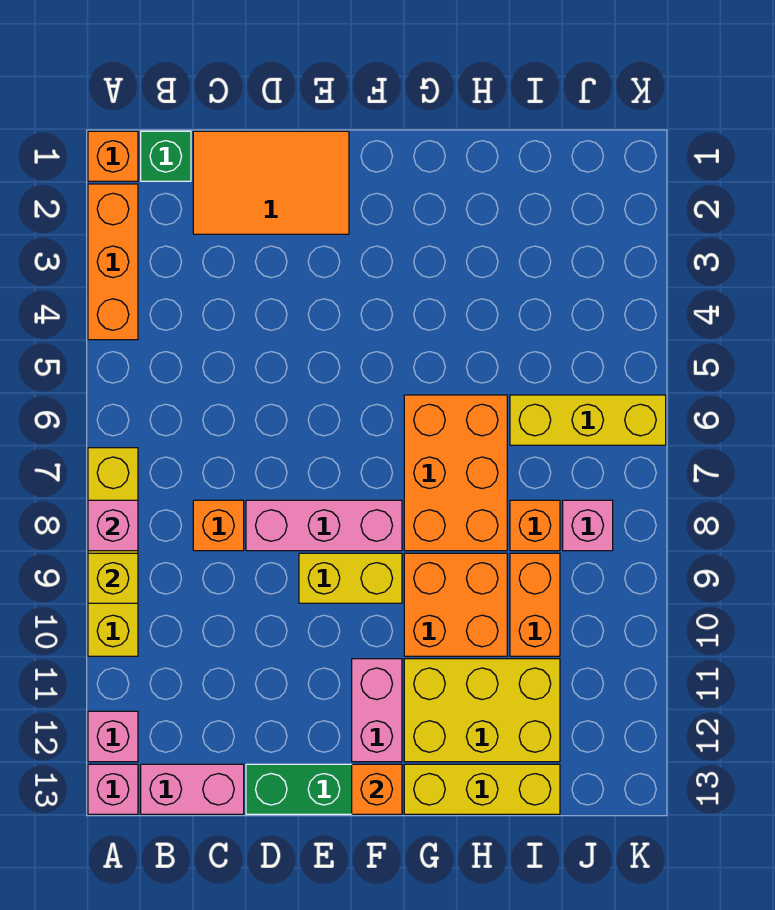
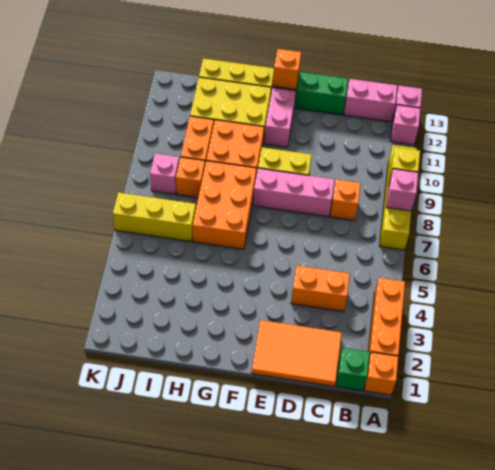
none -> orange 1x2 brick [291,266,350,311]

